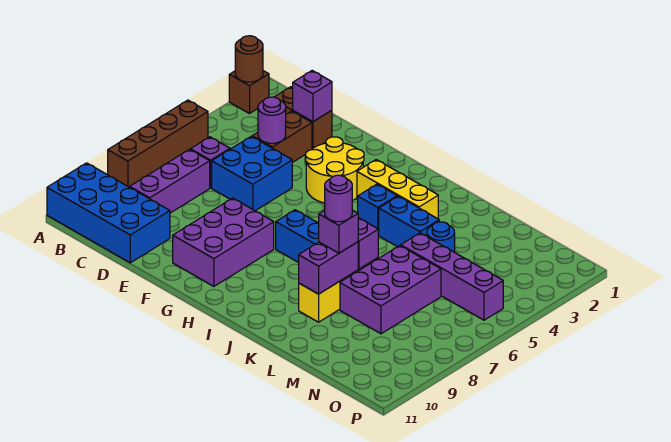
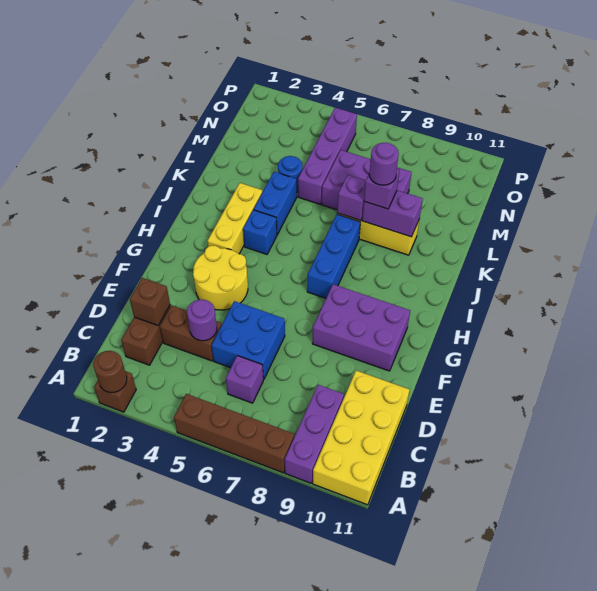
blue 2x4 brick [47,163,170,263] -> yellow 2x4 brick [313,371,410,505]
purple 1x3 brick [130,149,210,213] -> purple 1x3 brick turned to [285,385,344,483]
purple 1x1 brick [293,71,332,122] -> brown 1x1 brick [130,278,170,325]

